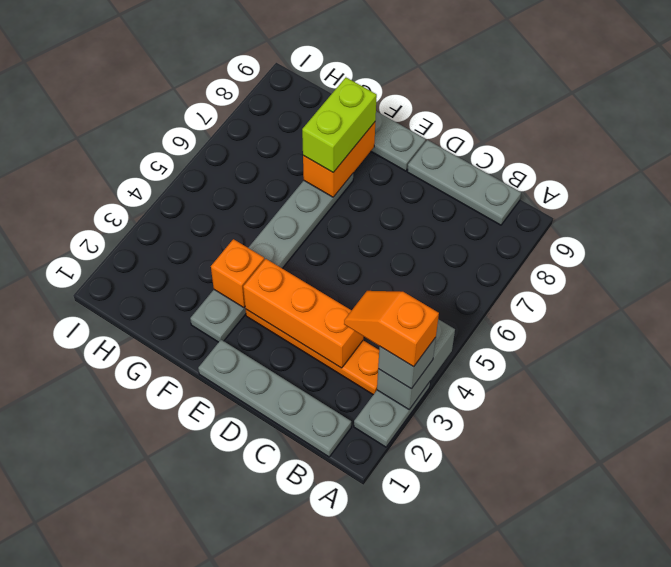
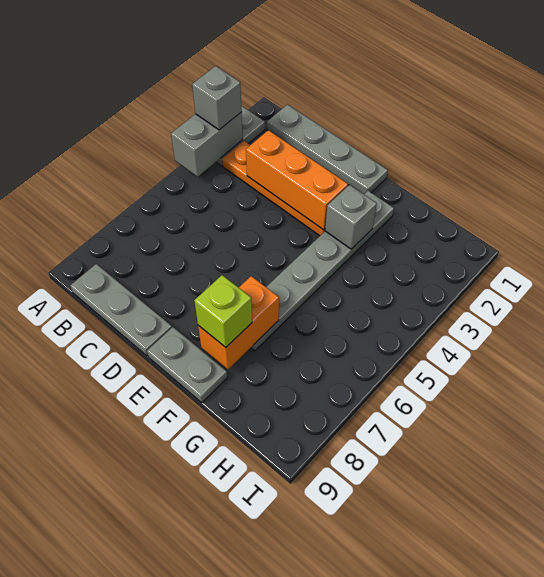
orange 1x2 slope [344,291,439,367] -> none
orange 1x1 brick [211,239,264,308] -> grey 1x1 brick [325,185,377,249]
lime 1x2 brick [302,78,377,172] -> lime 1x1 brick [194,275,252,347]

